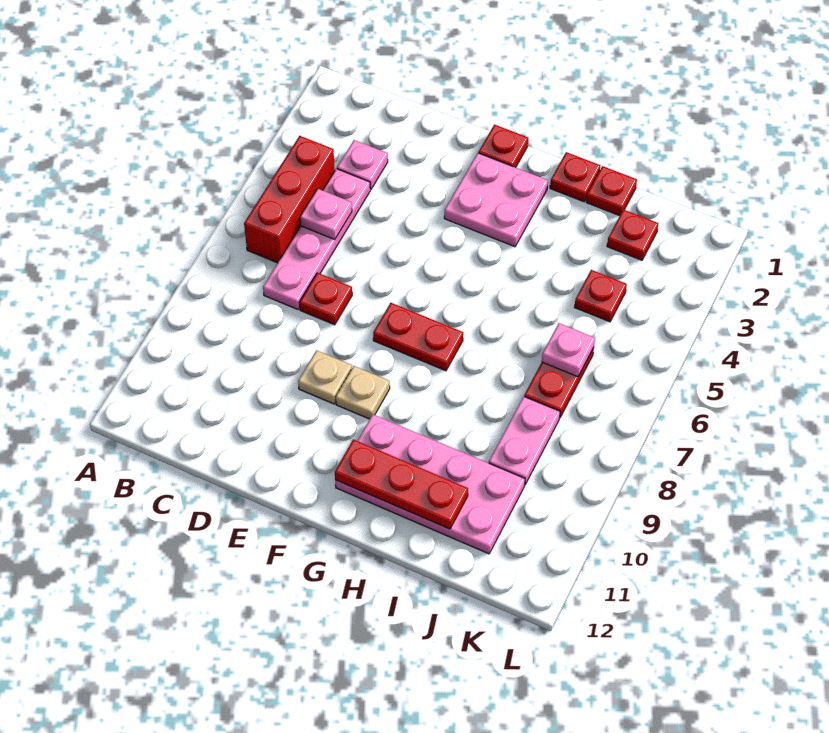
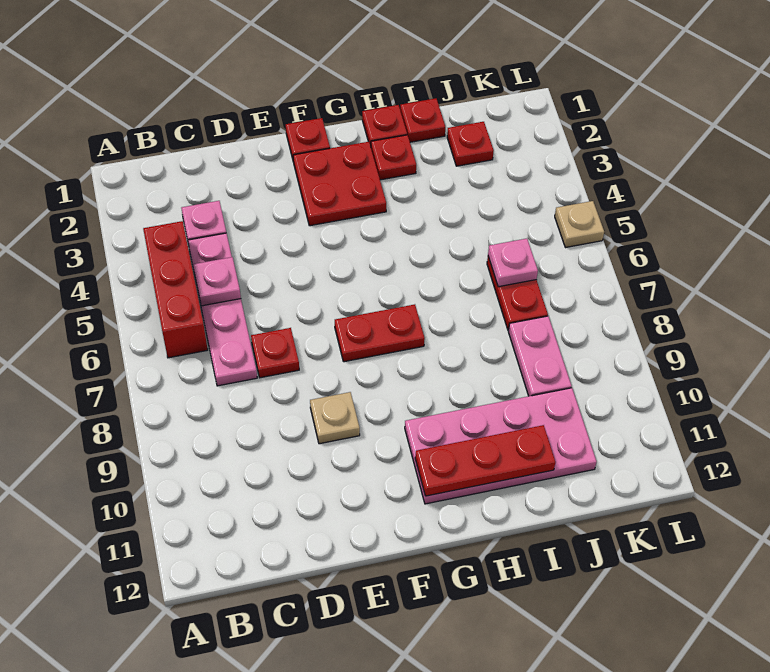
pink 2x2 plate [444,153,548,247] -> red 2x2 plate [293,142,386,226]
tan 1x1 plate [336,366,390,419] -> tan 1x1 plate moved to [555,201,604,248]
red 1x1 plate [575,270,627,322] -> red 1x1 plate moved to [371,135,416,180]

